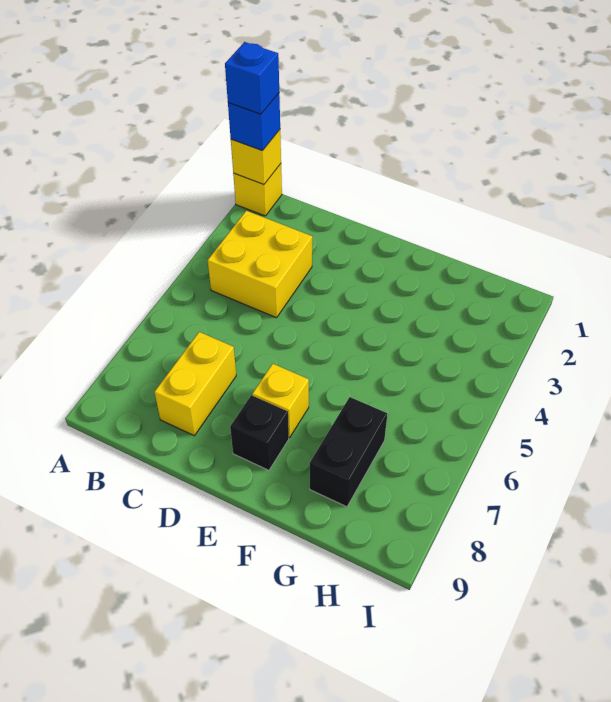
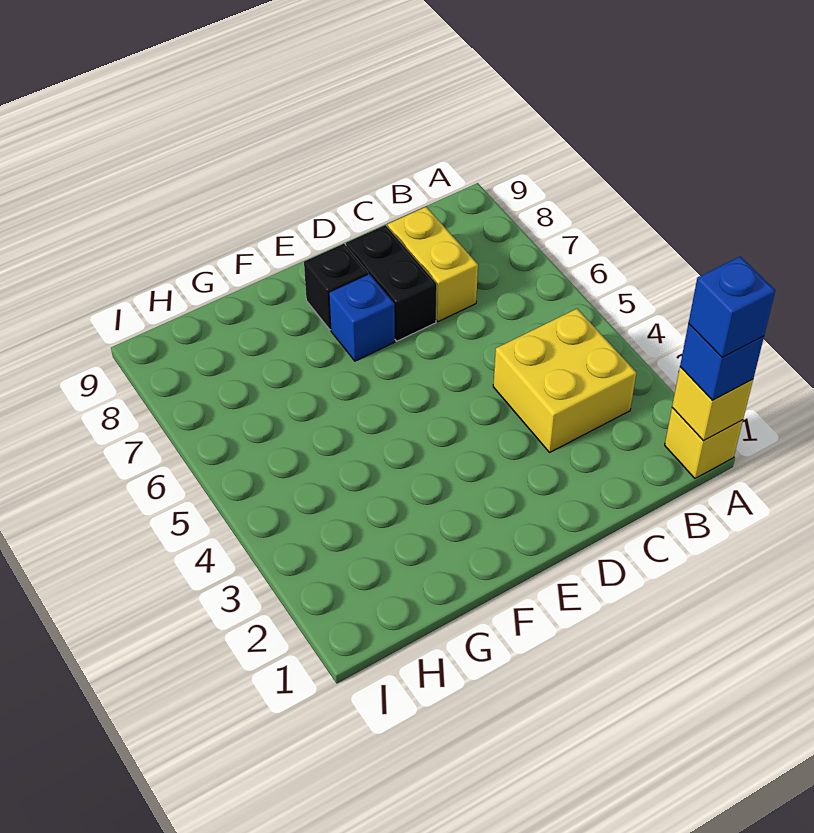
yellow 1x1 brick [252,364,309,437] -> blue 1x1 brick [329,274,395,361]
black 1x2 brick [310,397,387,507] -> black 1x2 brick moved to [346,225,437,341]

